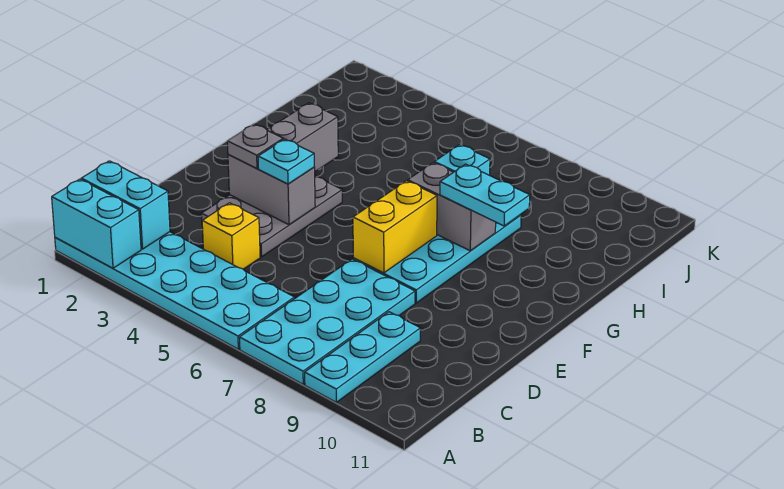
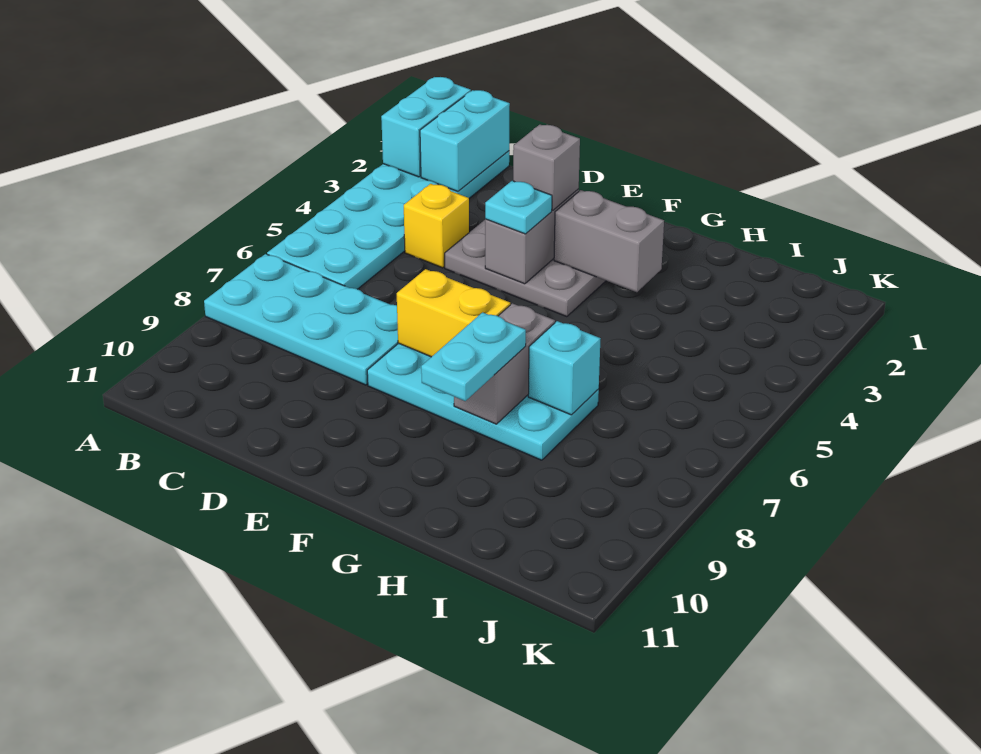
cyan 1x3 plate [305,312,420,402] -> none
grey 1x1 plate [227,124,283,169] -> grey 1x1 brick [513,125,580,210]

